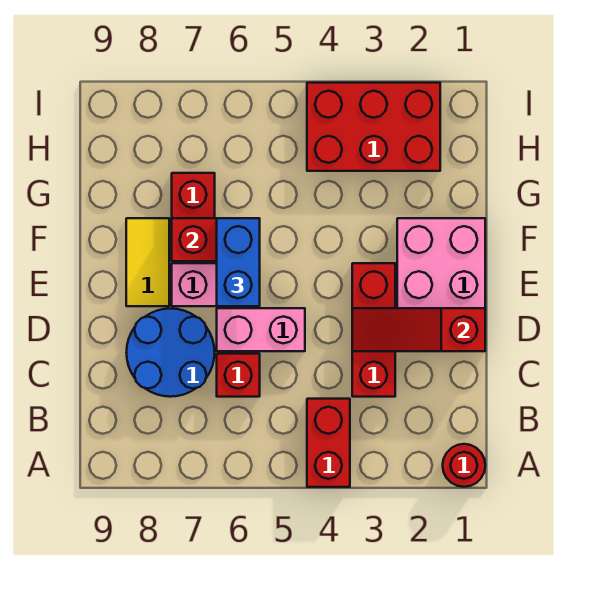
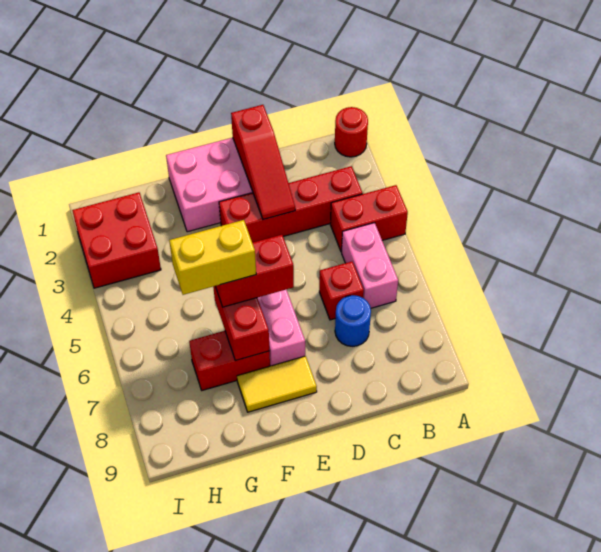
red 1x3 brick [352,263,395,397] -> red 1x4 brick [219,166,362,243]
blue 2x2 round brick [127,309,215,397] -> blue 1x1 round brick [335,295,371,346]
pink 1x2 brick [217,308,305,351] -> pink 1x2 brick moved to [342,223,398,308]
blue 1x2 brick [217,218,260,306] -> red 1x2 brick [215,235,294,307]
none -> yellow 1x2 brick [169,220,256,295]
red 2x3 brick [307,83,440,171] -> red 2x2 brick [72,192,161,288]

